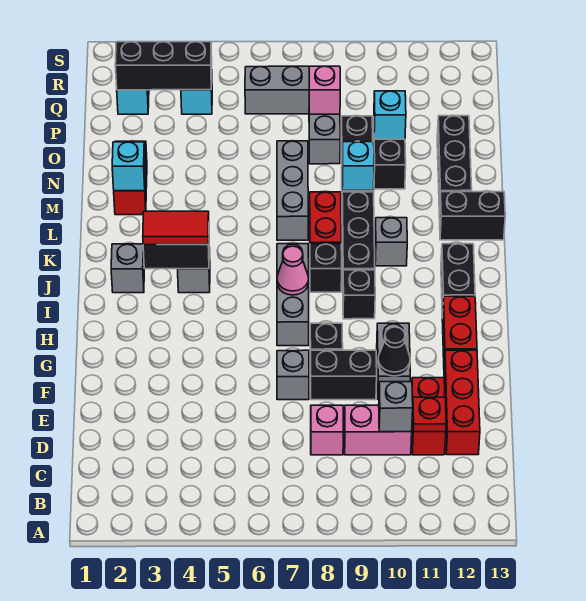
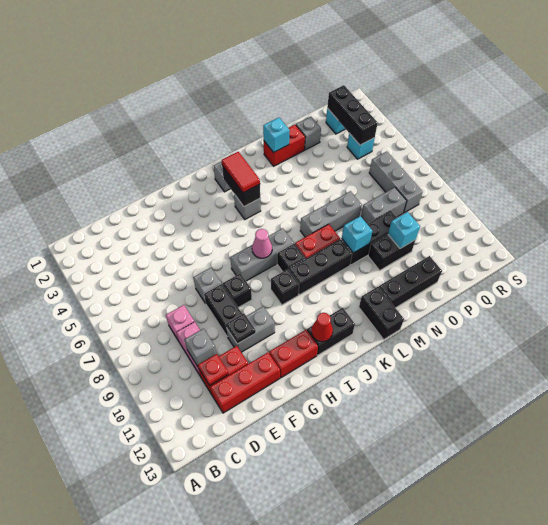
black 1x1 cone [378,327,410,376] -> black 1x1 plate [226,314,256,344]
none -> red 1x1 cone [311,313,333,342]
grey 1x1 brick [375,218,407,266] -> grey 1x1 brick moved to [296,117,321,150]
pink 1x1 brick [309,66,340,114] -> none

